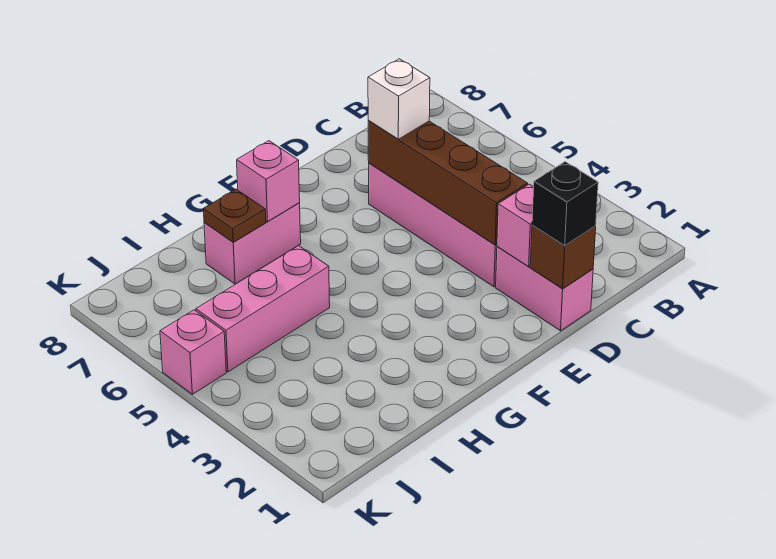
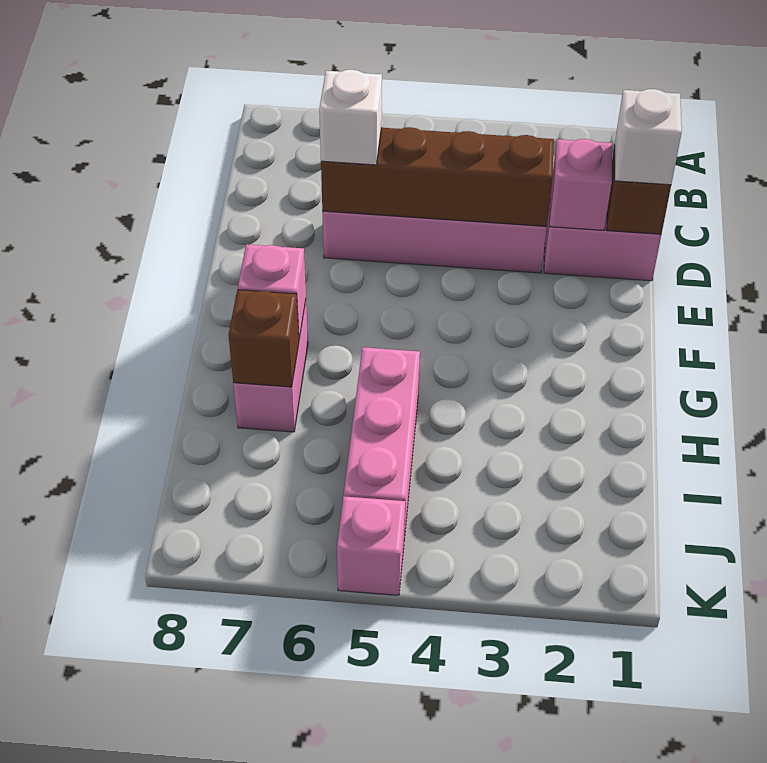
black 1x1 brick [532,162,598,246] -> white 1x1 brick [615,89,682,185]
brown 1x1 plate [203,189,266,242] -> brown 1x1 brick [229,290,299,387]

